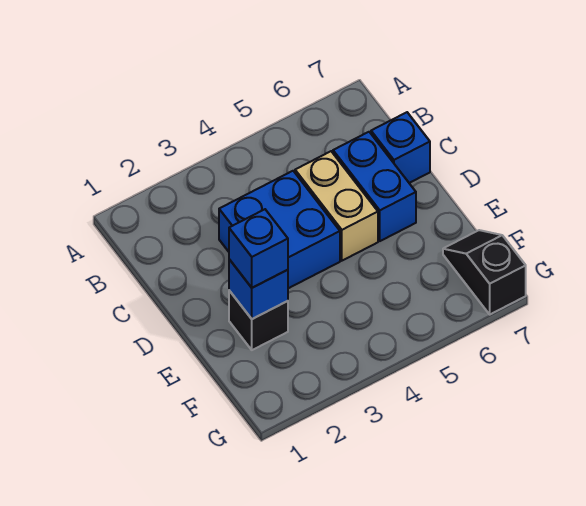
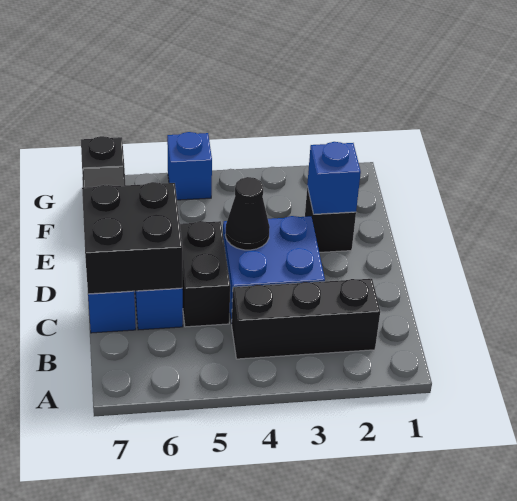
none -> black 1x3 brick [232,279,380,359]
tan 1x2 brick [295,151,378,261] -> black 1x2 brick [180,221,230,327]
none -> black 2x2 brick [82,182,182,294]
none -> black 1x1 cone [225,177,270,250]
blue 1x1 brick [229,209,288,288] -> blue 1x1 brick moved to [167,132,212,200]

